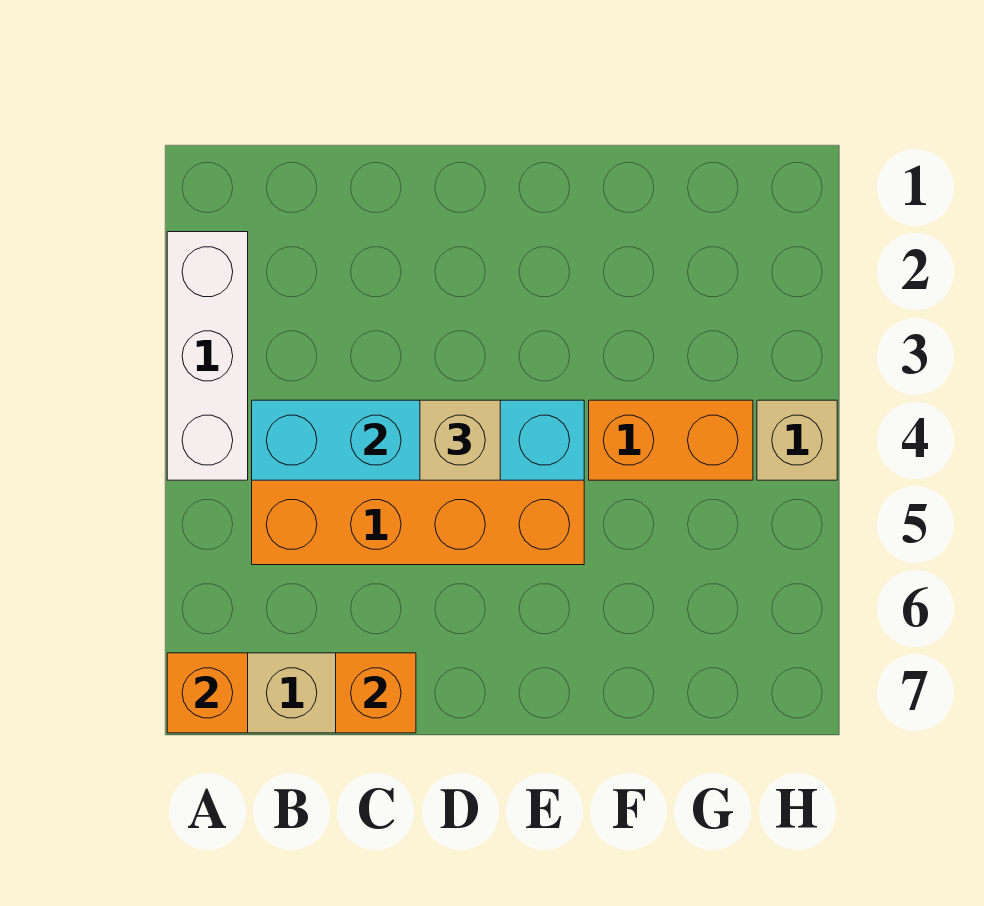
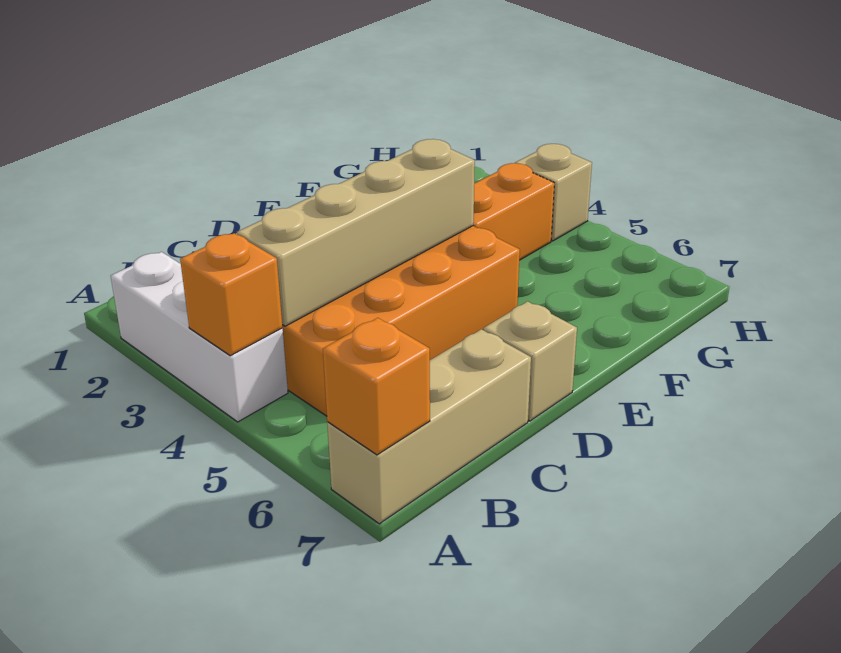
cyan 1x4 brick [252,400,584,480] -> tan 1x4 brick [237,139,475,326]
orange 1x1 brick [336,653,416,733] -> orange 1x1 brick moved to [180,233,283,356]
tan 1x1 brick [420,400,500,480] -> tan 1x1 brick moved to [484,301,577,421]

